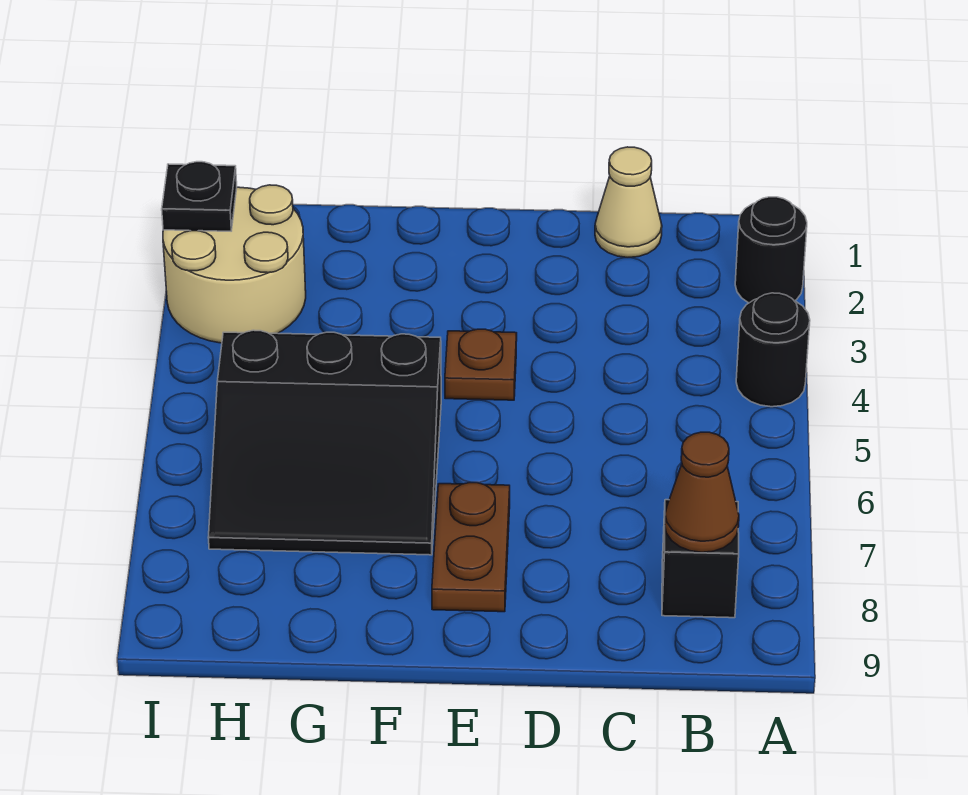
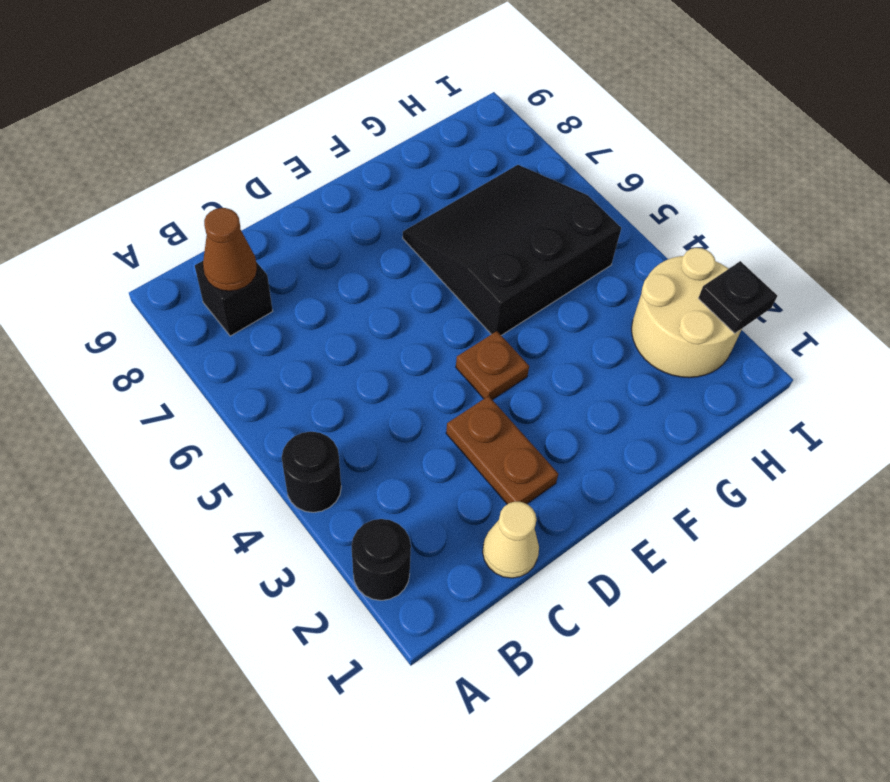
brown 1x2 plate [432,483,510,612] -> brown 1x2 plate moved to [446,396,558,504]

